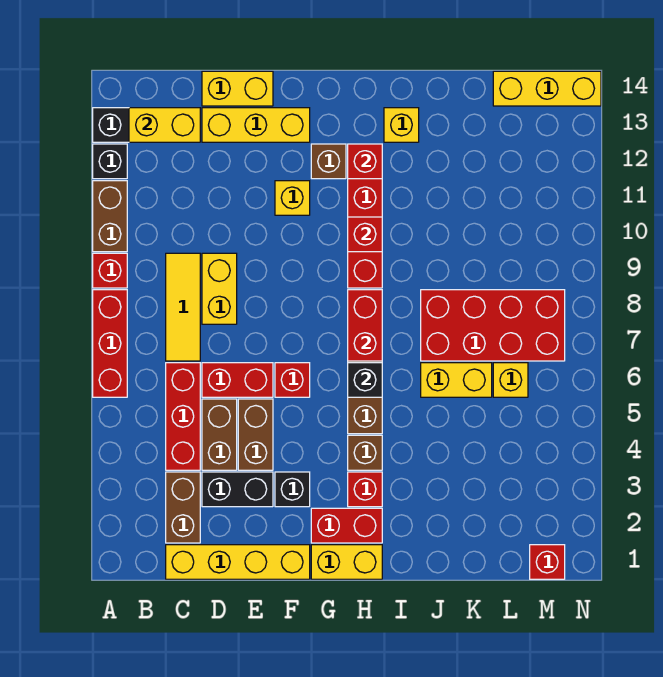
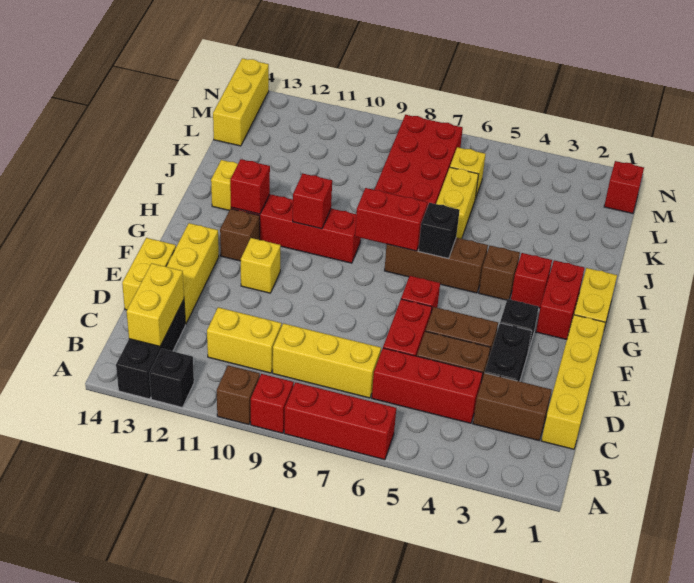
brown 1x2 brick [93,181,127,252] -> brown 1x1 brick [217,365,260,425]
yellow 1x3 tile [166,253,200,361] -> yellow 1x3 brick [273,323,381,398]
yellow 1x2 brick [202,253,237,324] -> yellow 1x2 brick moved to [207,307,282,373]

